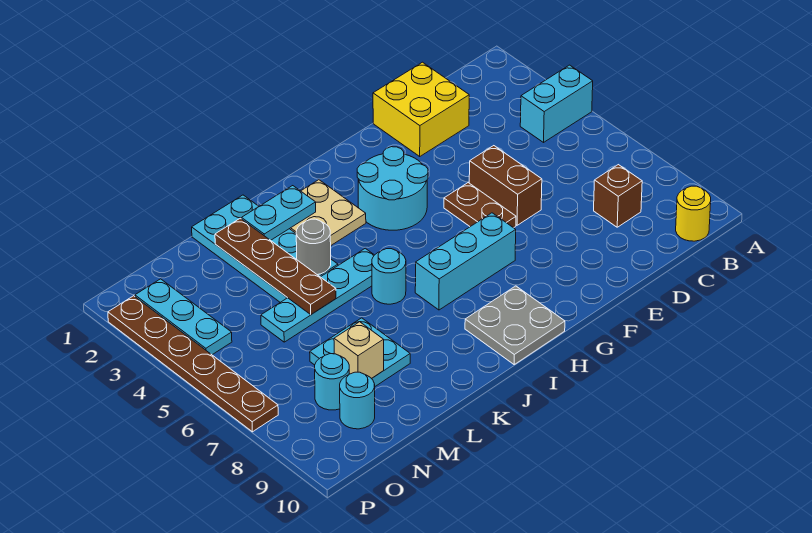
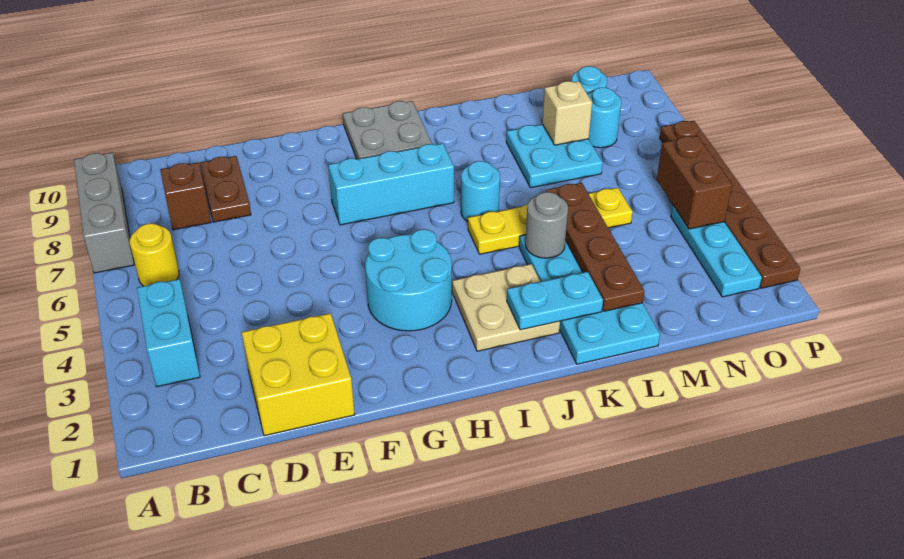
cyan 1x2 brick [520,65,593,142] -> cyan 1x2 brick turned to [137,279,200,387]
none -> grey 1x3 brick [74,152,134,273]
yellow 1x1 round brick [676,186,711,241] -> yellow 1x1 round brick moved to [130,223,179,286]
brown 1x2 brick [469,146,542,225] -> brown 1x2 brick moved to [657,136,732,229]
brown 1x2 plate [444,183,516,228] -> brown 1x2 plate moved to [200,156,251,222]
cyan 1x4 plate [261,248,374,342] -> yellow 1x4 plate [468,188,633,254]

